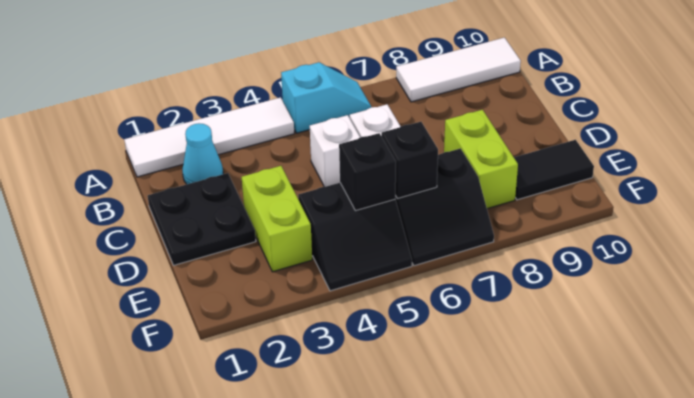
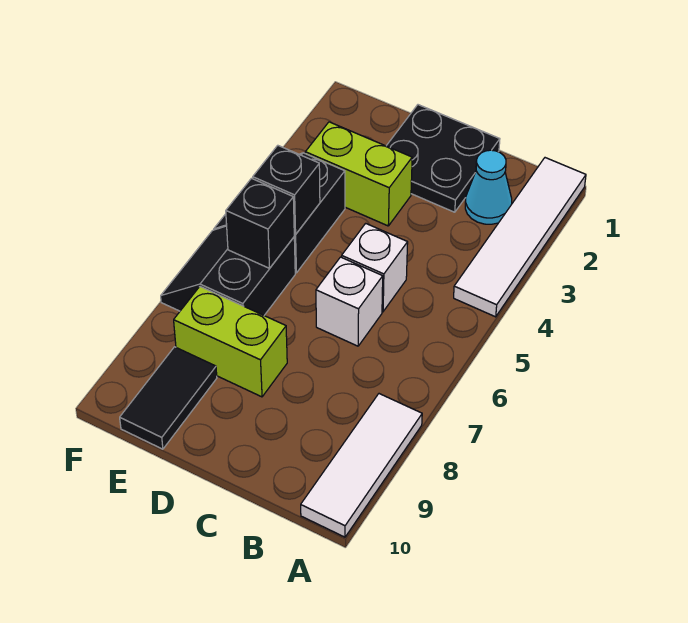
cyan 1x2 slope [281,62,371,133] -> none

